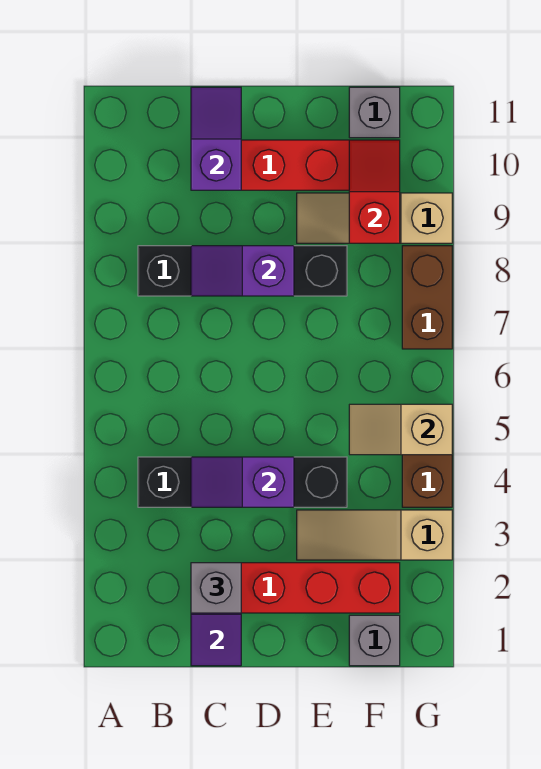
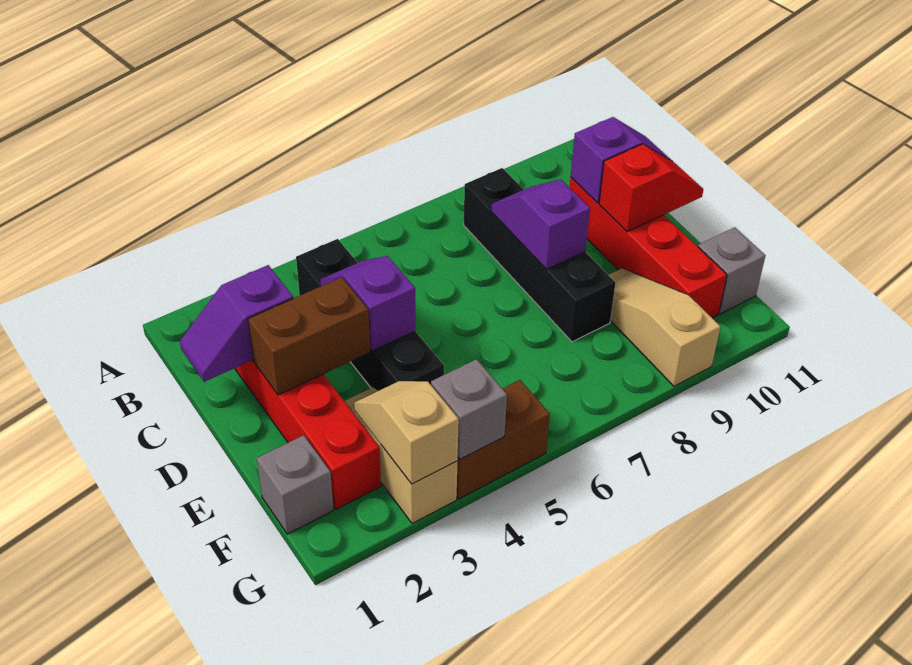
grey 1x1 brick [191,563,241,613] -> grey 1x1 brick moved to [431,359,507,459]
tan 1x2 slope [349,404,452,455] -> tan 1x2 slope moved to [354,381,459,484]
red 1x2 slope [349,140,400,243] -> red 1x2 slope moved to [599,144,703,232]
brown 1x2 brick [402,246,452,349] -> brown 1x2 brick moved to [248,277,370,395]

